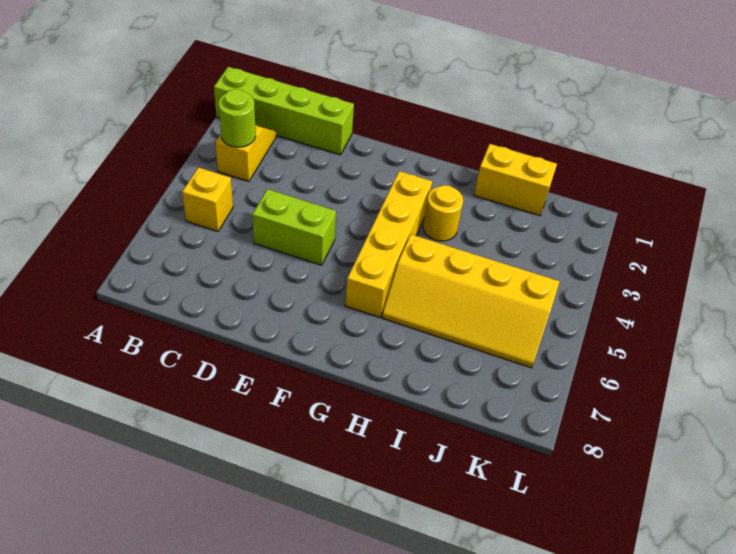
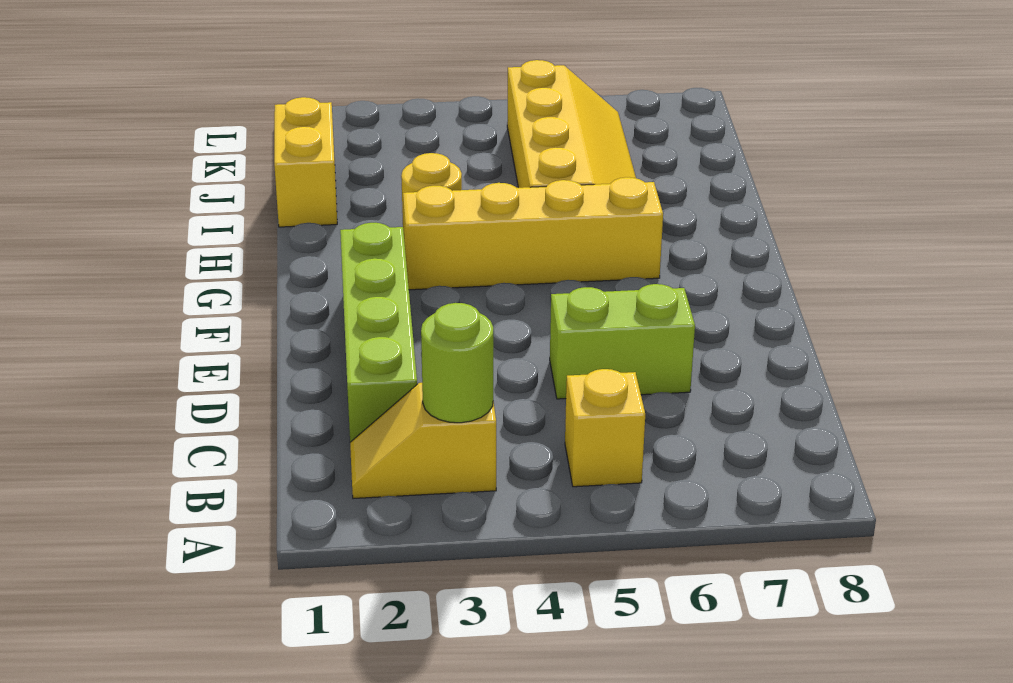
lime 1x4 brick [214,67,354,155] -> lime 1x4 brick moved to [340,223,417,442]
lime 1x2 brick [252,189,336,265] -> lime 1x2 brick turned to [550,284,695,399]

